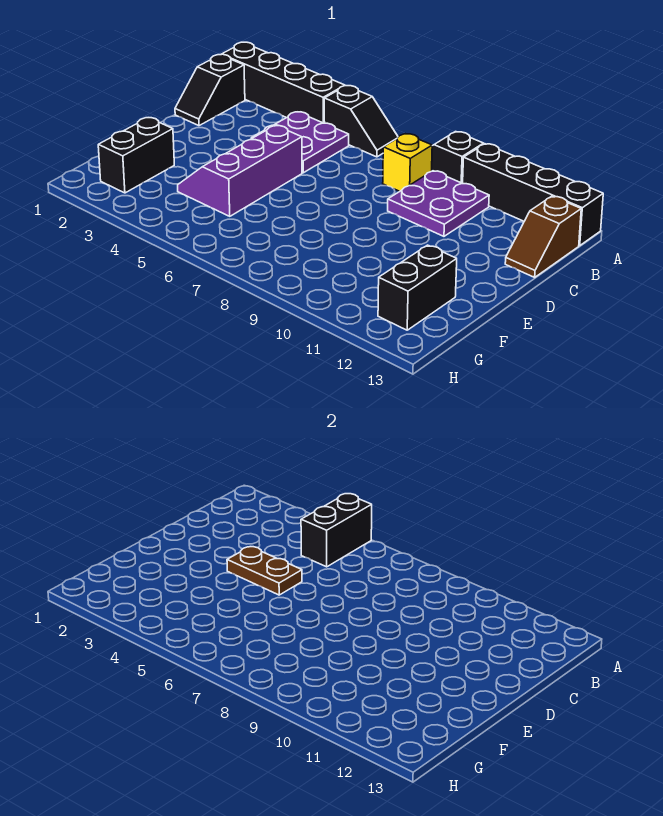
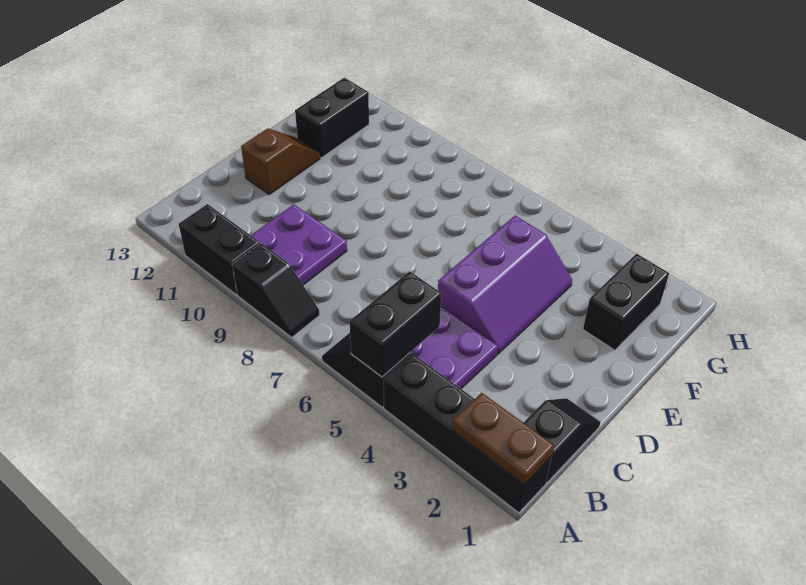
black 1x4 brick [463,144,603,246] -> black 1x2 brick [179,204,260,295]
yellow 1x1 brick [383,134,432,191] -> none
brown 1x2 slope [505,196,581,277] -> brown 1x2 slope moved to [241,128,320,194]
brown 1x2 plate [227,547,302,595] -> brown 1x2 plate moved to [452,393,554,484]

